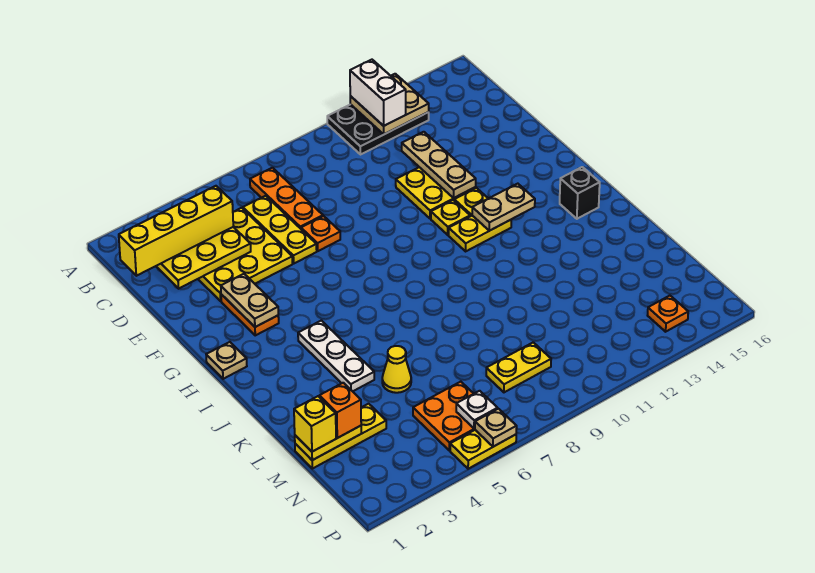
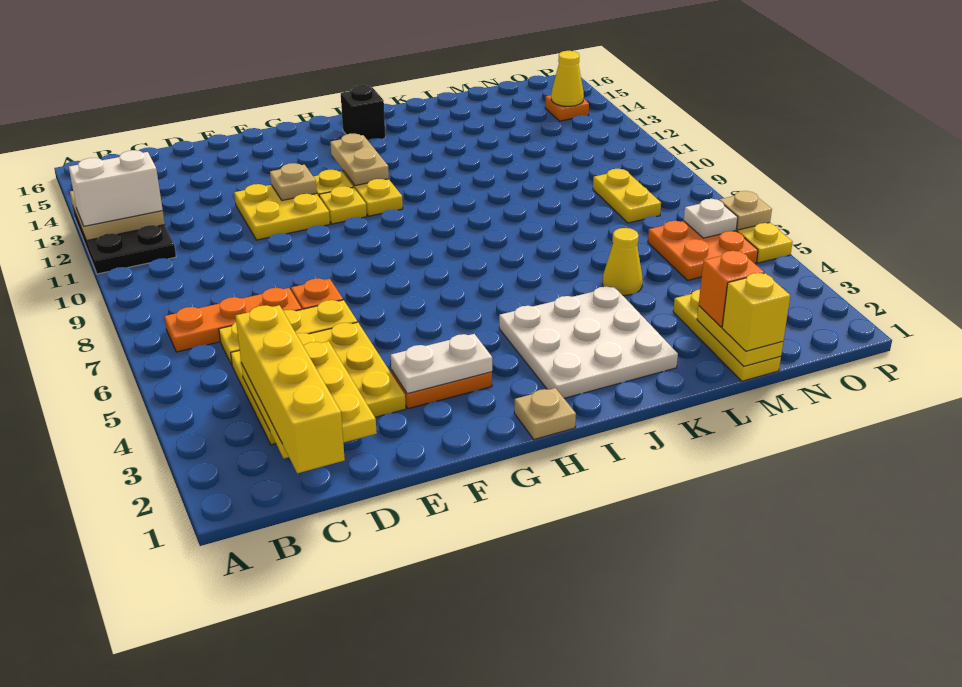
tan 1x3 plate [402,132,476,198] -> tan 1x1 plate [270,163,317,200]
tan 1x2 plate [221,274,278,327] -> white 1x2 plate [391,334,492,394]
white 1x3 plate [298,321,374,391] -> white 3x3 plate [499,287,678,398]
none -> yellow 1x1 cone [551,51,584,106]

